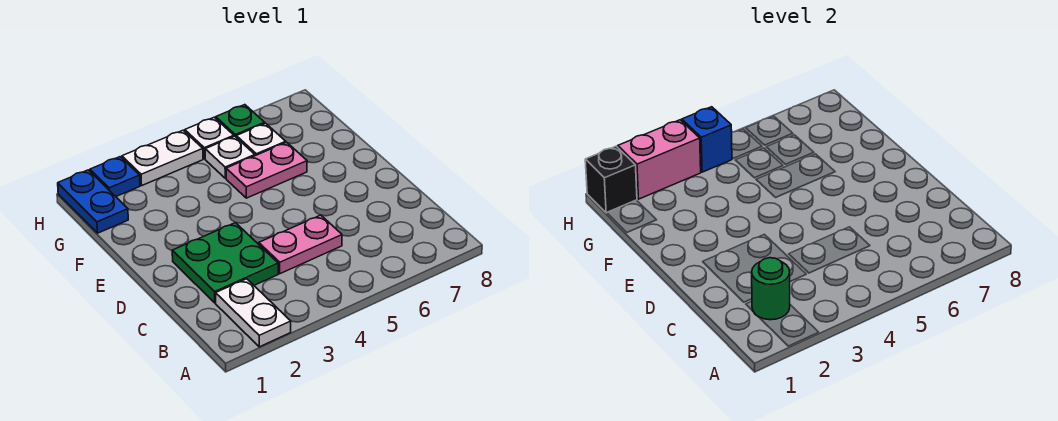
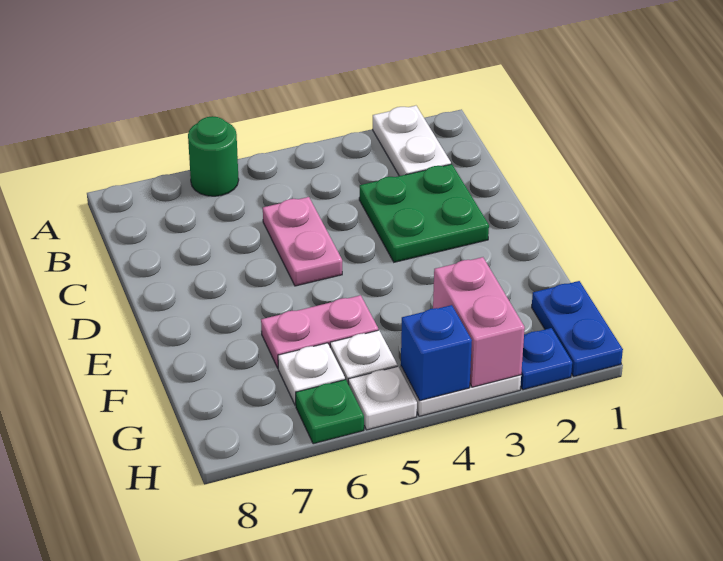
green 1x1 round brick [752,258,790,320] -> green 1x1 round brick moved to [188,116,239,196]
pink 1x2 plate [259,215,342,274] -> pink 1x2 plate turned to [263,197,342,286]
black 1x1 brick [585,146,637,213] -> none
pink 1x2 brick [618,120,701,199] -> pink 1x2 brick turned to [433,257,525,387]

